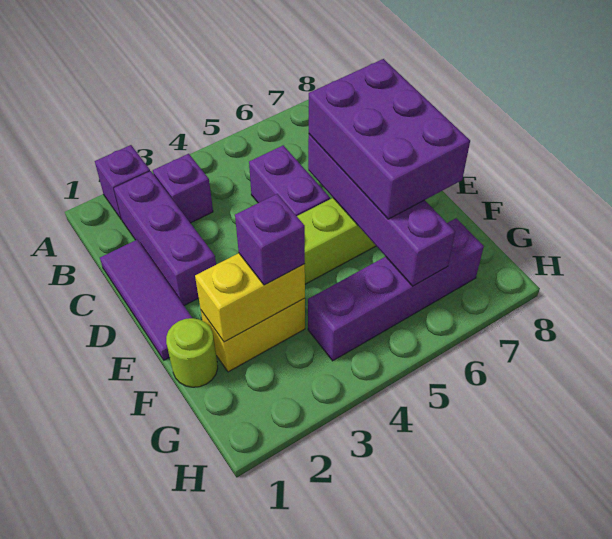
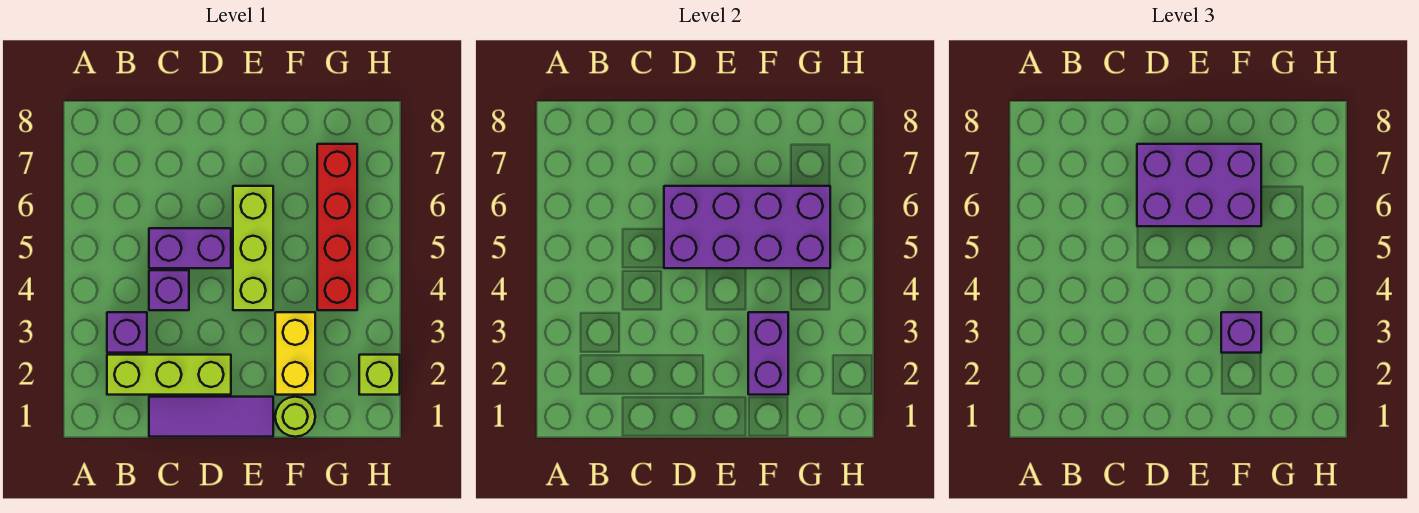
purple 1x1 brick [95,145,150,220] -> purple 1x1 brick moved to [149,270,189,310]
purple 1x3 brick [114,171,216,306] -> lime 1x3 brick [107,355,231,395]
purple 1x4 brick [308,134,455,286] -> purple 2x4 brick [664,186,830,268]
yellow 1x2 brick [195,253,305,342] -> purple 1x2 brick [748,312,788,395]
purple 1x4 brick [308,218,484,361] -> red 1x4 brick [317,144,357,310]
none -> lime 1x1 brick [359,355,400,395]

